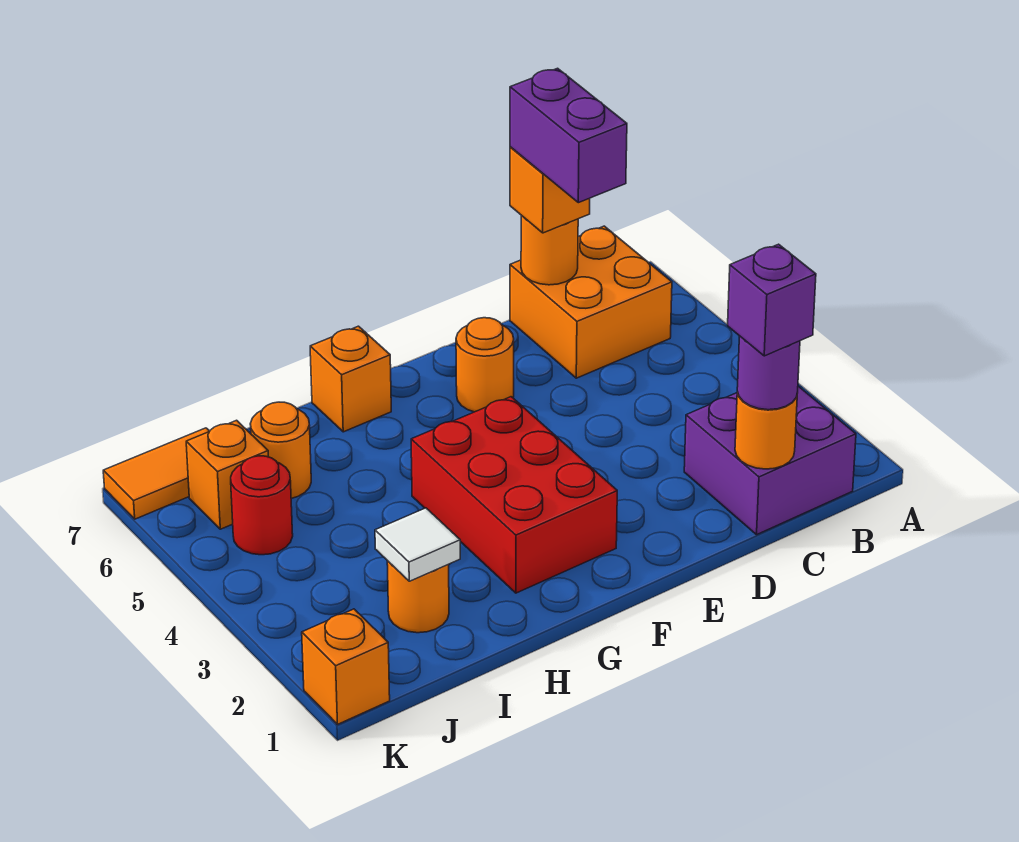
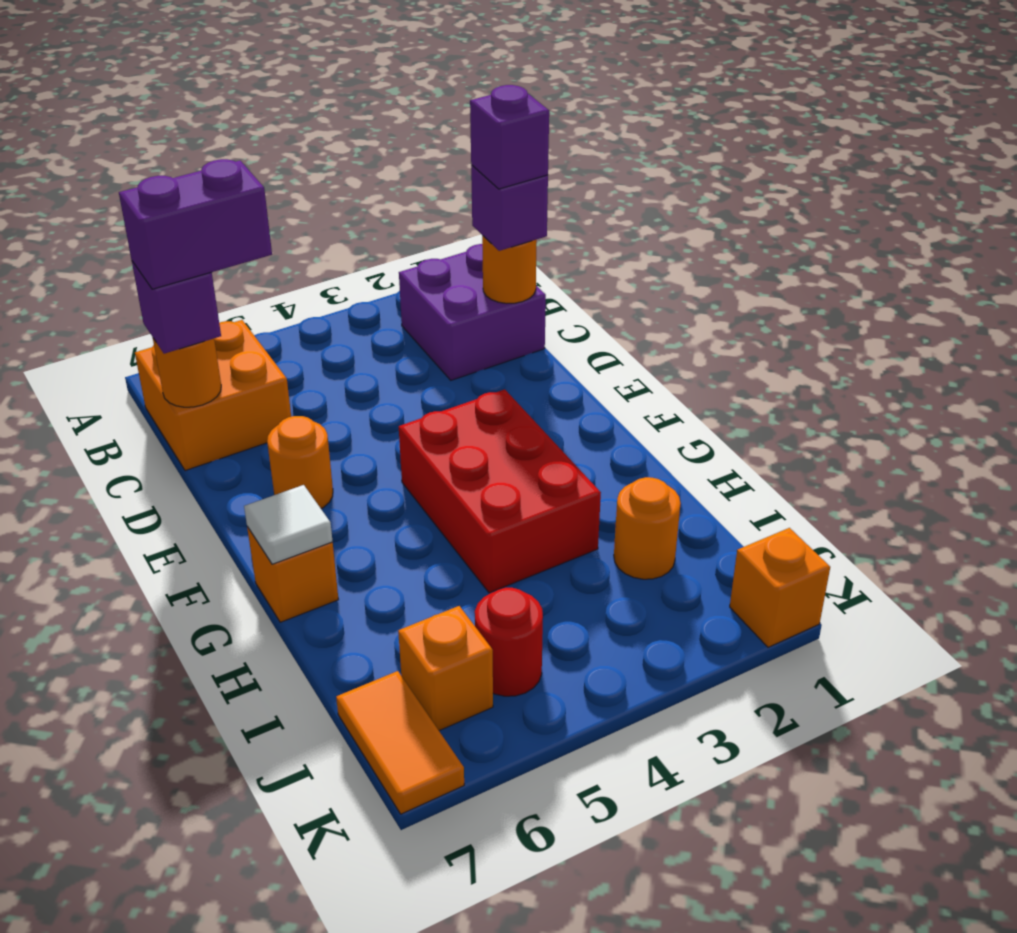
purple 1x1 round brick [737,336,800,410] -> purple 1x1 brick [471,165,548,251]
orange 1x1 brick [510,147,590,233] -> purple 1x1 brick [132,261,221,354]
red 2x3 brick [411,397,617,593] -> red 2x3 brick turned to [399,389,601,593]
white 1x1 tile [375,508,460,581] -> white 1x1 tile moved to [244,485,333,564]
orange 1x1 round brick [250,402,311,498] -> none

